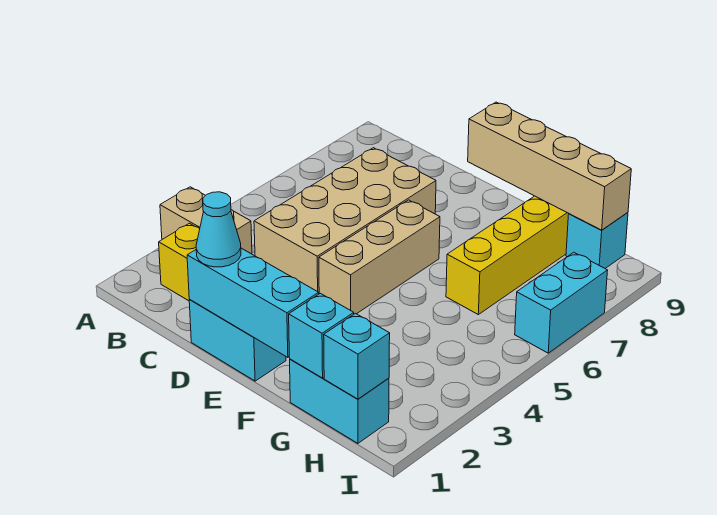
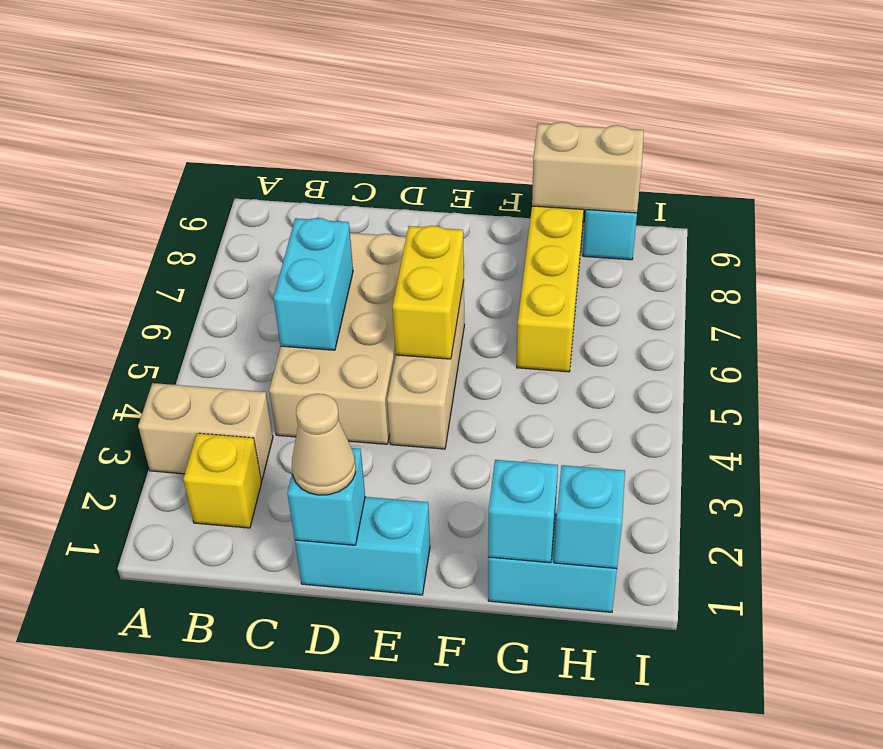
cyan 1x3 brick [187,248,319,357] -> cyan 1x1 brick [287,448,365,545]
cyan 1x1 cone [196,192,241,267] -> tan 1x1 cone [292,394,356,495]
none -> yellow 1x2 brick [393,226,464,359]
tan 1x4 brick [468,102,631,230] -> tan 1x2 brick [532,122,644,213]
cyan 1x2 brick [515,252,608,353] -> cyan 1x2 brick moved to [273,218,353,350]

